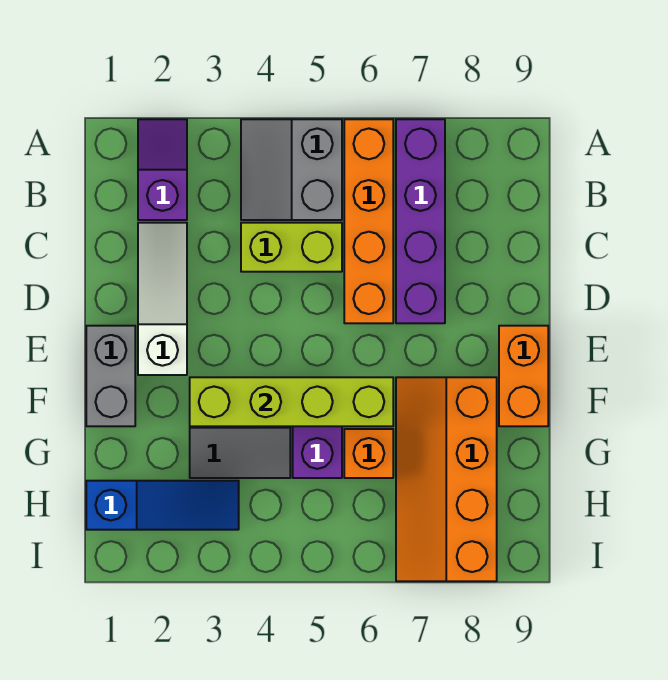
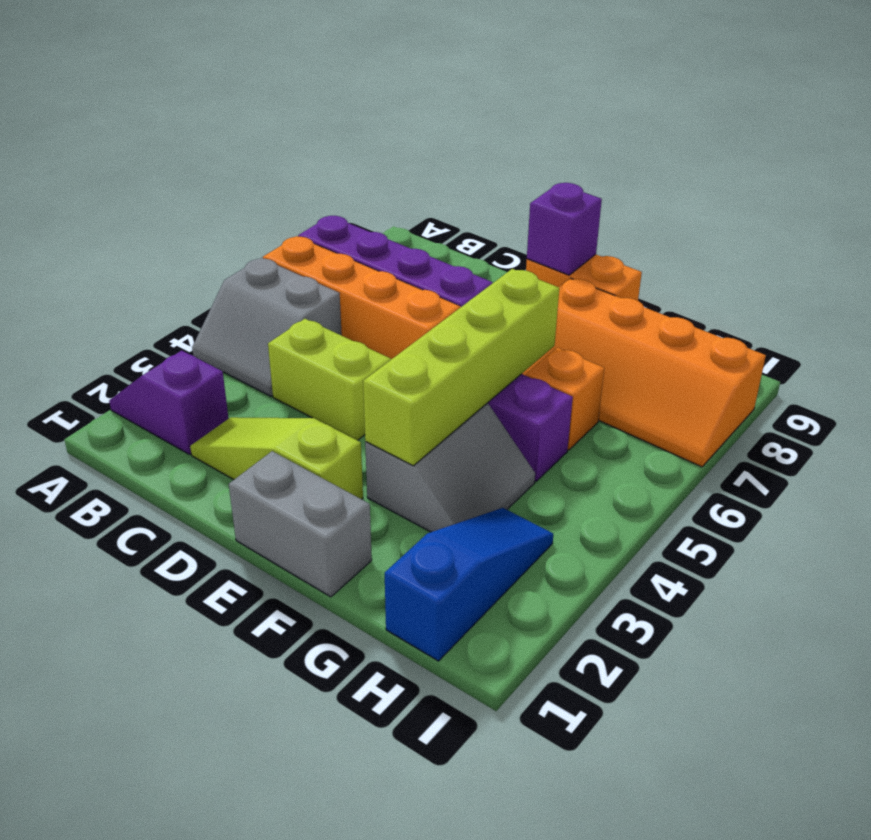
white 1x3 slope [138,223,187,375] -> lime 1x3 slope [190,417,363,499]
lime 1x2 brick [241,223,342,272] -> lime 1x2 brick turned to [268,319,391,440]
none -> purple 1x1 brick [527,183,602,275]

